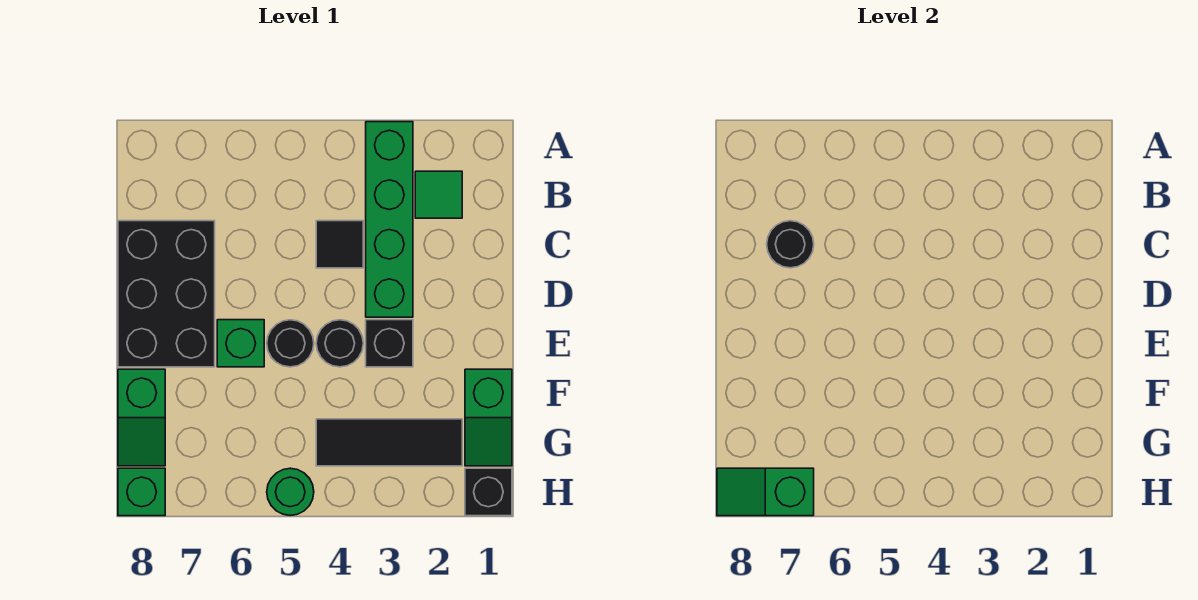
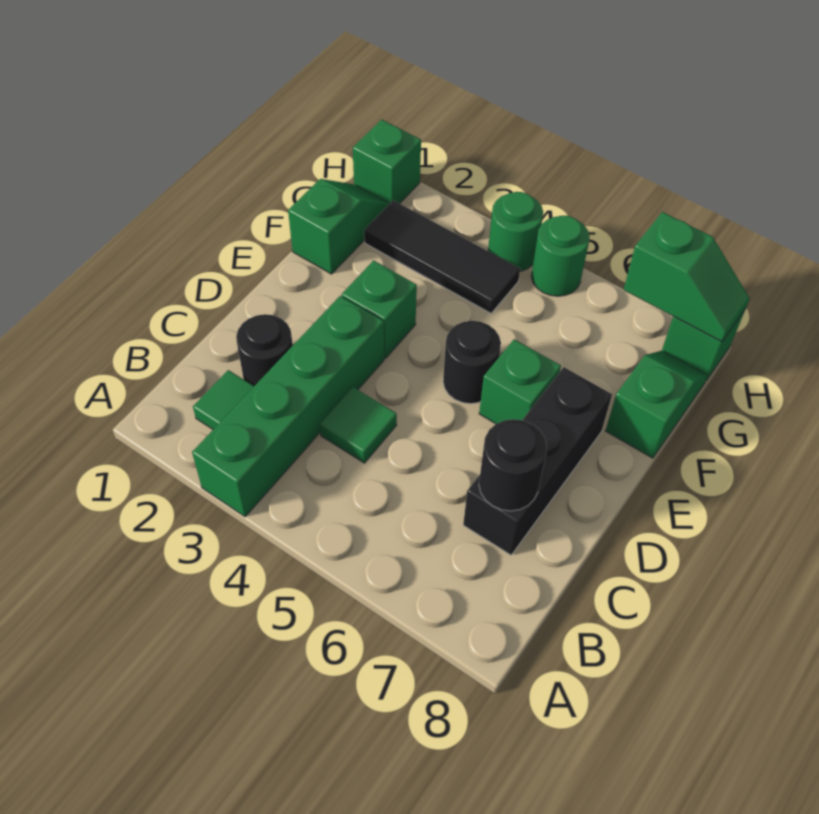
black 1x1 tile [316,221,363,268] -> green 1x1 tile [320,387,397,463]
black 2x3 brick [118,221,215,367] -> black 1x3 brick [463,367,612,555]
black 1x1 brick [366,320,413,367] -> green 1x1 brick [342,261,417,358]
black 1x1 round brick [316,320,363,367] -> black 1x1 round brick moved to [236,314,293,386]
black 1x1 brick [465,468,512,516] -> green 1x1 brick [353,119,421,204]
none -> green 1x1 round brick [488,192,543,271]

